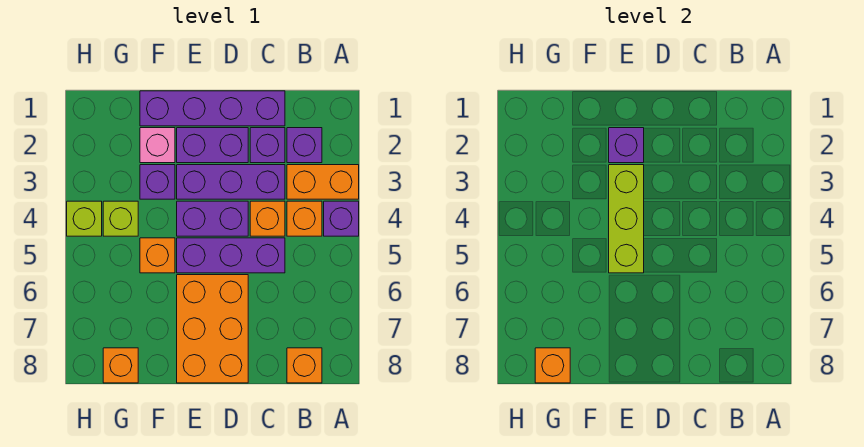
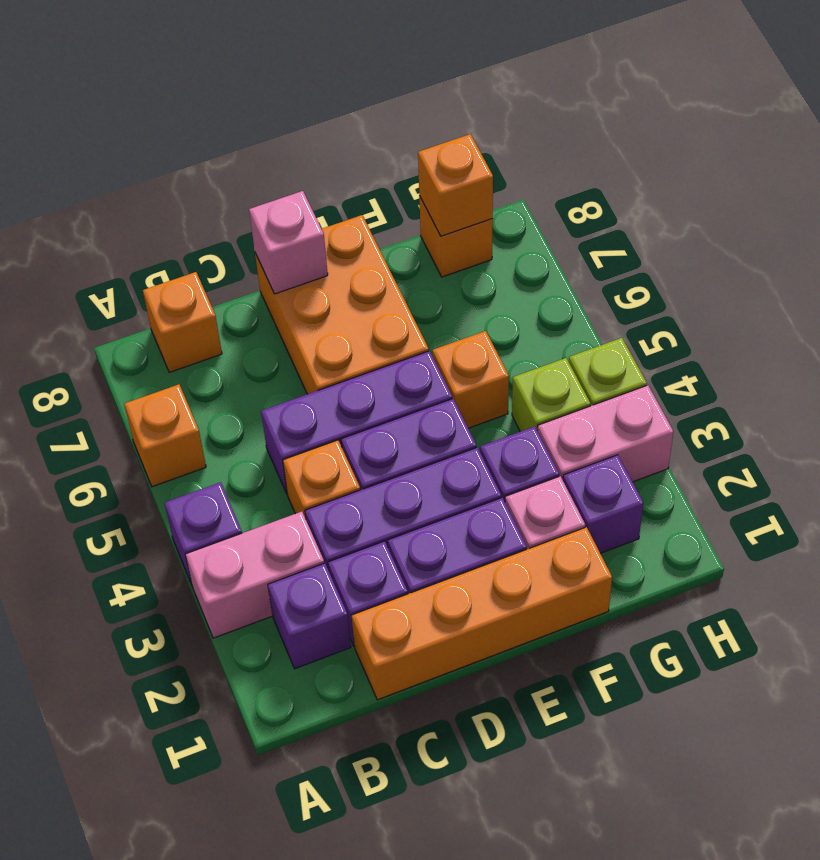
orange 1x2 brick [287,165,359,199] -> pink 1x2 brick [185,512,324,638]
orange 1x1 brick [287,201,322,236] -> orange 1x1 brick moved to [124,384,206,487]
purple 1x4 brick [140,91,285,126] -> orange 1x4 brick [352,527,612,700]
none -> pink 1x1 brick [249,191,328,294]
purple 1x1 brick [609,128,644,163] -> purple 1x1 brick moved to [563,455,643,553]
lime 1x3 brick [609,165,644,273] -> none
none -> pink 1x2 brick [537,385,673,482]

